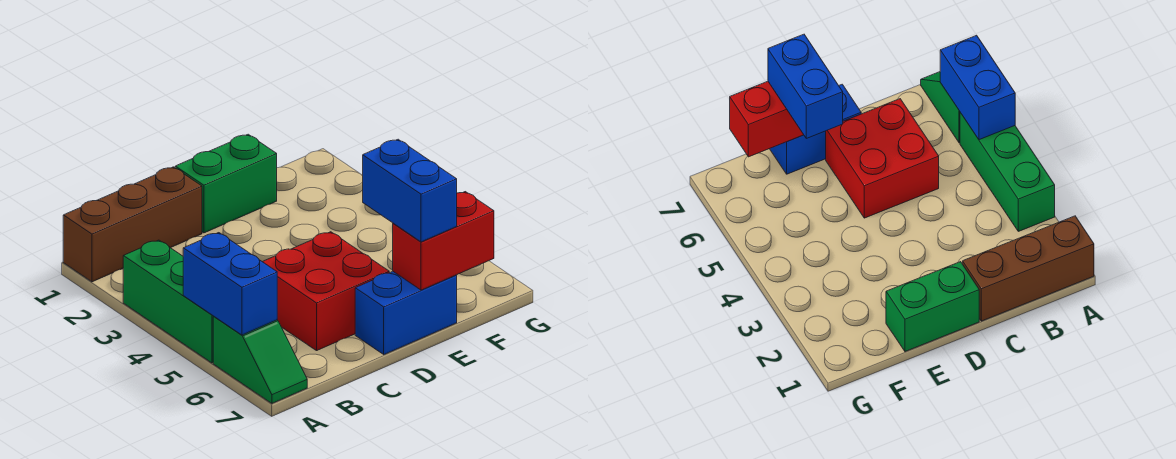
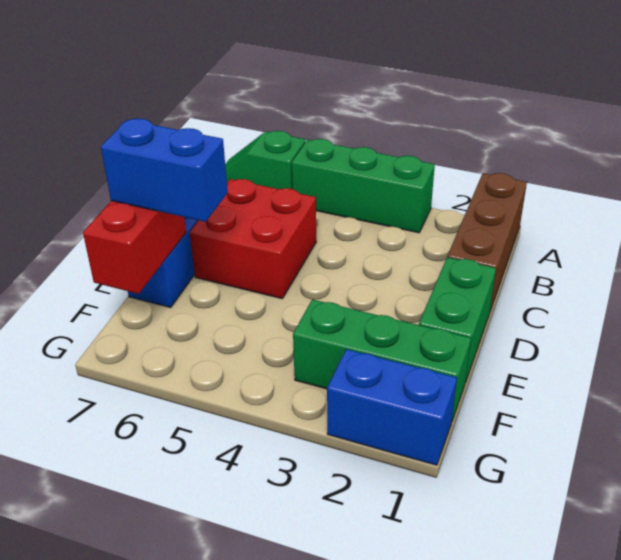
blue 1x2 brick [183,233,277,335] -> blue 1x2 brick moved to [327,349,457,465]
none -> green 1x3 brick [293,299,471,421]

